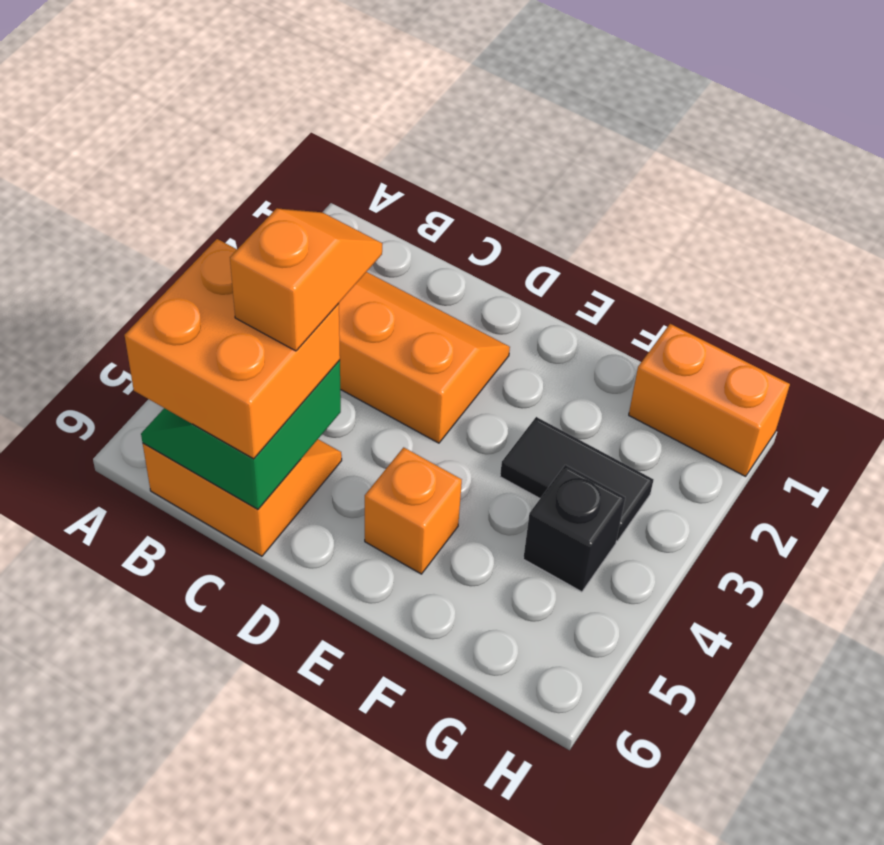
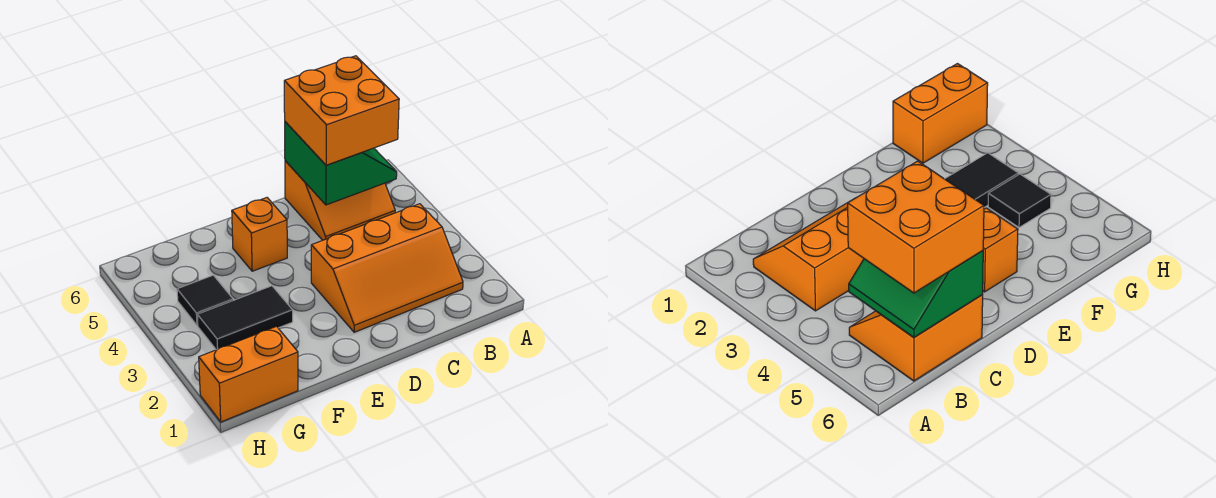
orange 1x2 slope [230,208,382,351] -> none
black 1x1 brick [523,465,625,592] -> black 1x1 tile [177,275,233,325]

